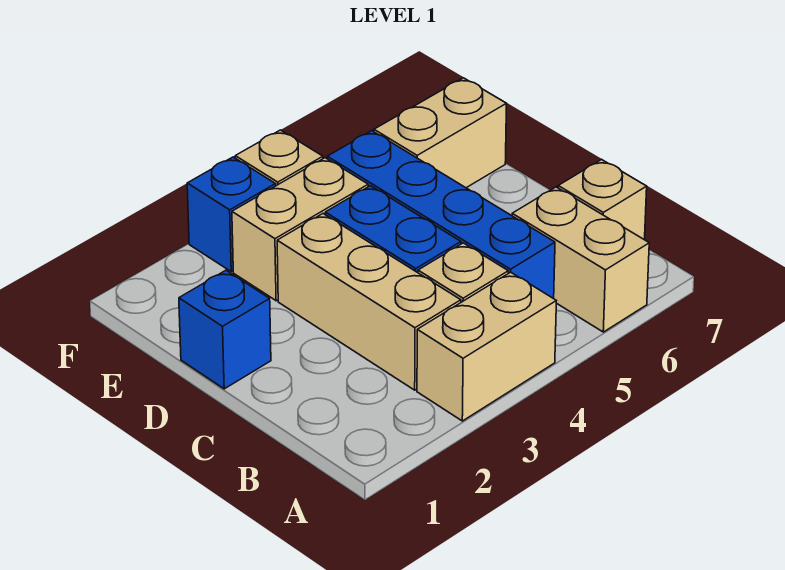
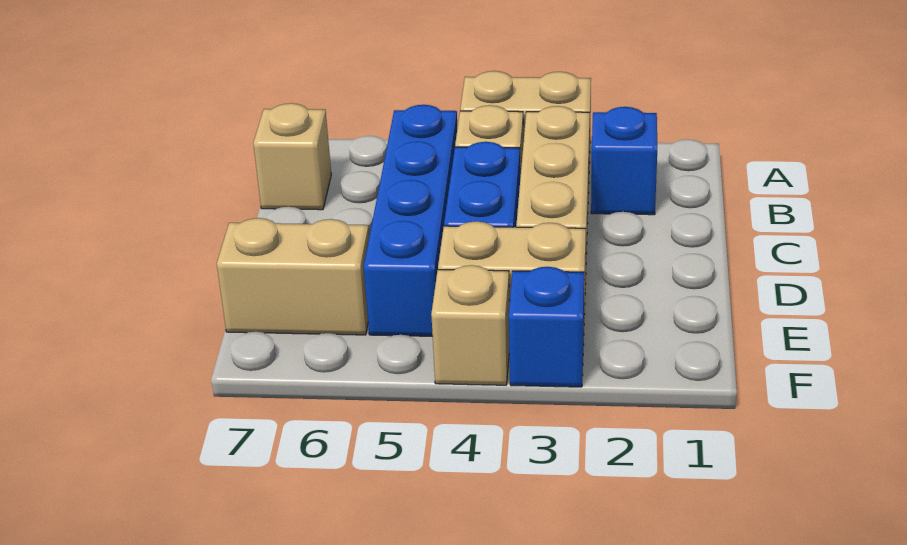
tan 1x2 brick [512,187,649,332] -> none
blue 1x1 brick [179,270,271,389] -> blue 1x1 brick moved to [591,107,657,215]

